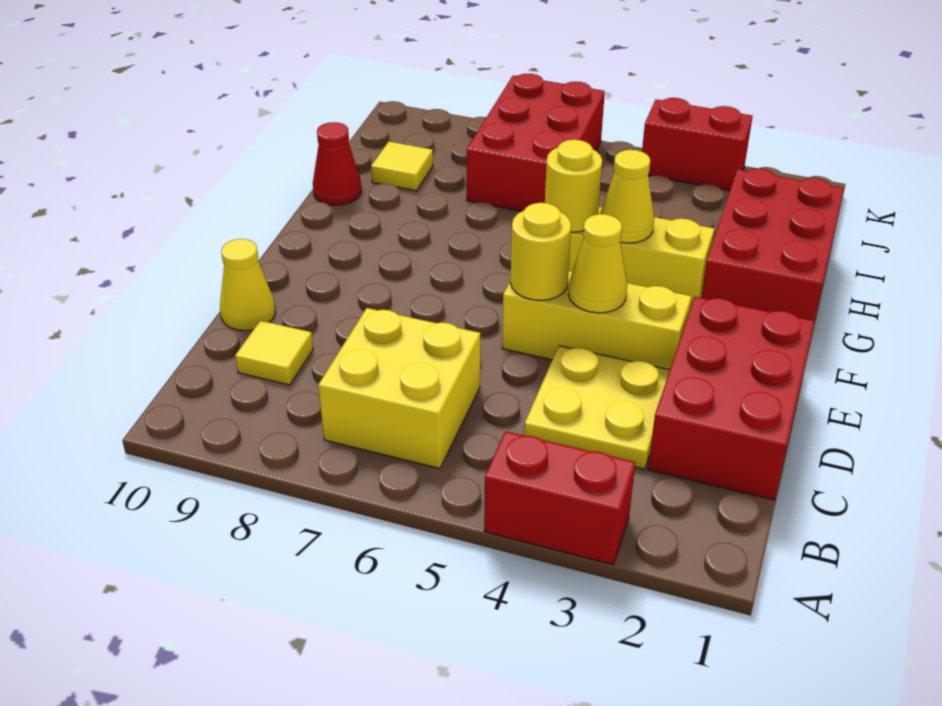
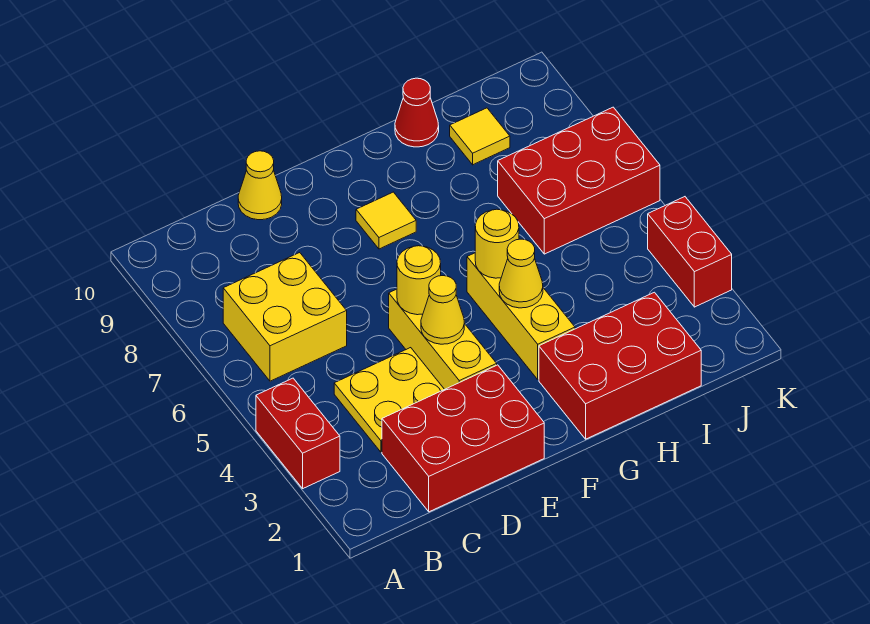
yellow 1x1 tile [235,321,313,385] -> yellow 1x1 tile moved to [356,192,416,249]

